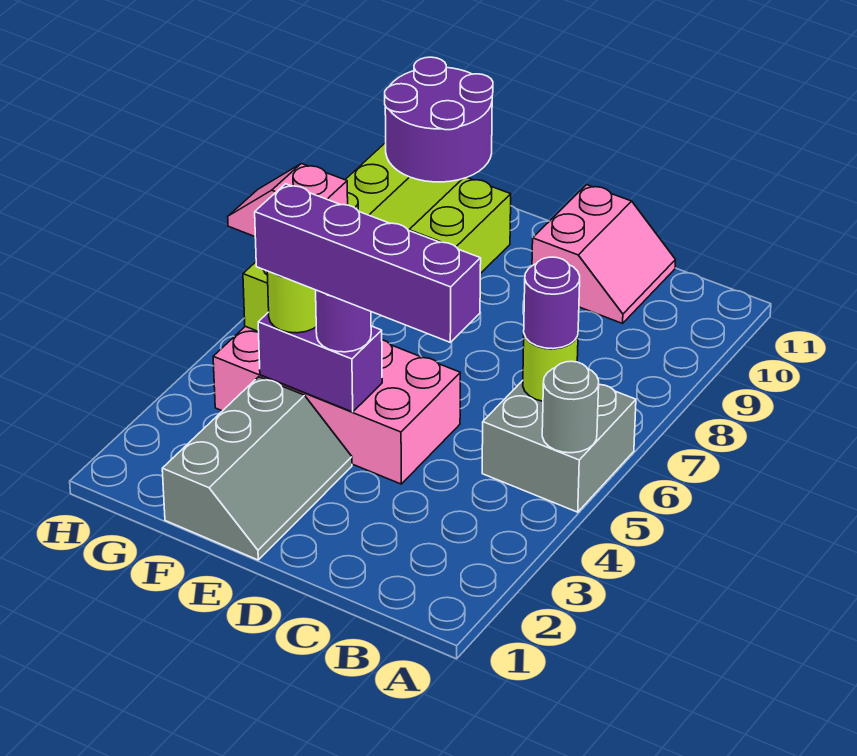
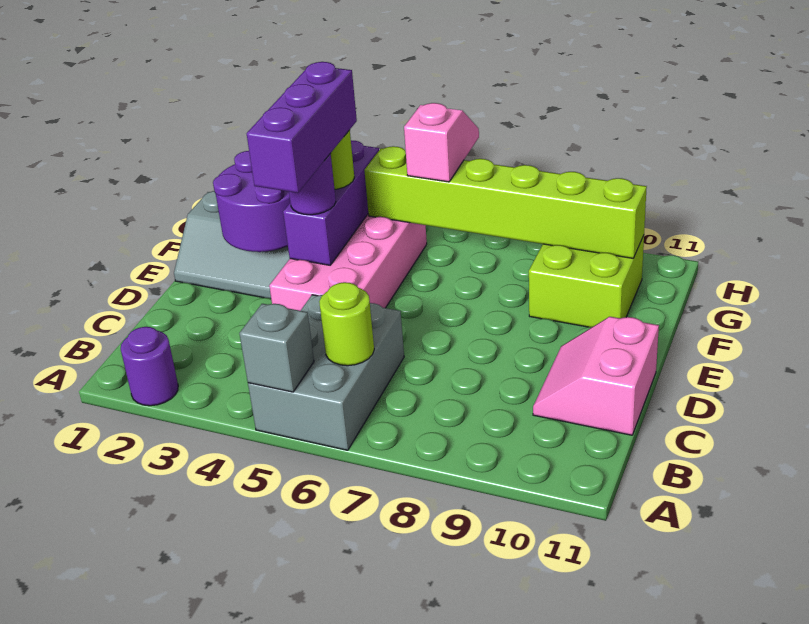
grey 2x2 brick [482,381,636,512] -> grey 2x3 brick [248,295,404,450]
grey 1x1 round brick [542,361,599,453] -> grey 1x1 brick [239,304,314,392]
purple 1x1 round brick [524,257,580,349] -> purple 1x1 round brick moved to [121,327,178,406]
purple 1x4 brick [255,184,481,342] -> purple 1x3 brick [247,62,357,193]
pink 2x2 slope [532,185,675,323] -> pink 2x2 slope turned to [533,317,659,435]
purple 1x2 brick [258,312,382,412] -> purple 1x3 brick [283,140,379,265]
purple 2x2 round brick [385,57,493,182] -> purple 2x2 round brick moved to [213,151,290,252]

